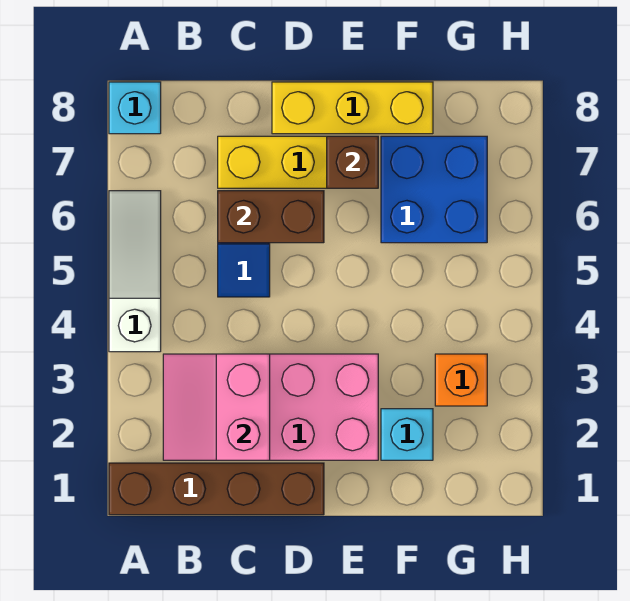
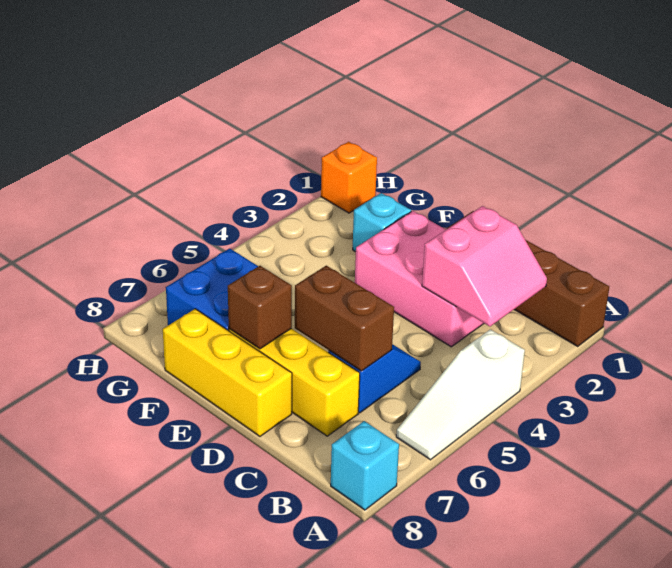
orange 1x1 brick [435,354,487,406] -> orange 1x1 brick moved to [321,142,377,213]

